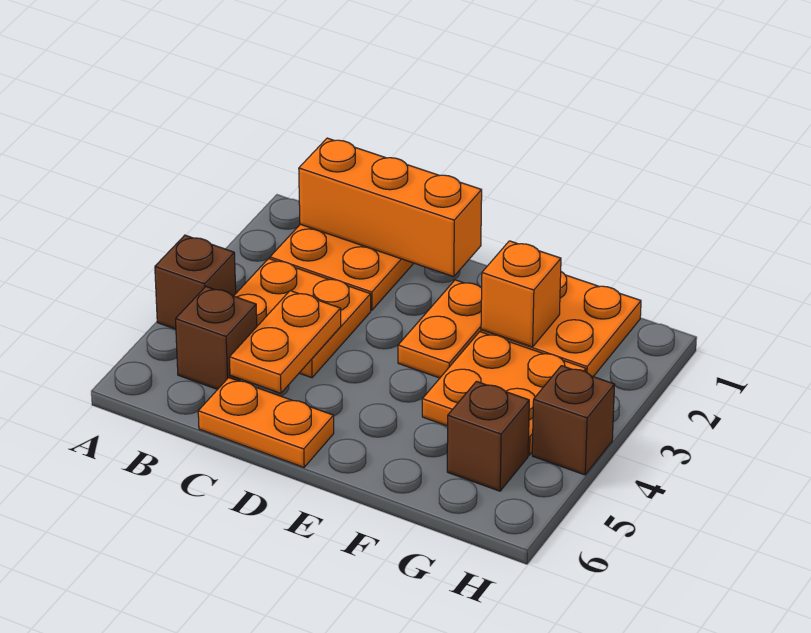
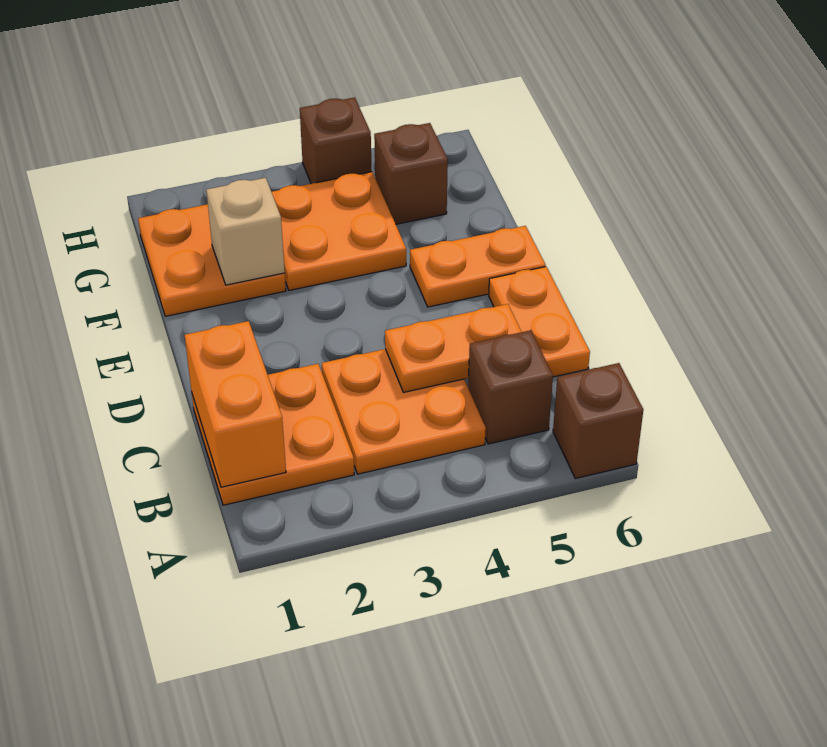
brown 1x1 brick [155,235,236,329] -> brown 1x1 brick moved to [553,363,643,479]
orange 1x3 brick [299,138,482,277] -> orange 1x2 brick [185,321,286,487]
orange 1x2 plate [398,280,482,378] -> orange 1x2 plate moved to [410,226,545,307]
orange 1x1 brick [481,241,561,347] -> tan 1x1 brick [206,178,285,285]

